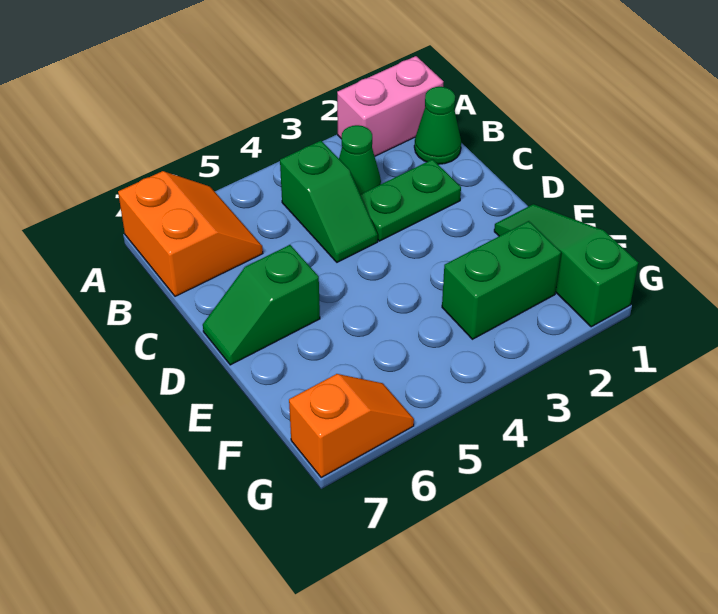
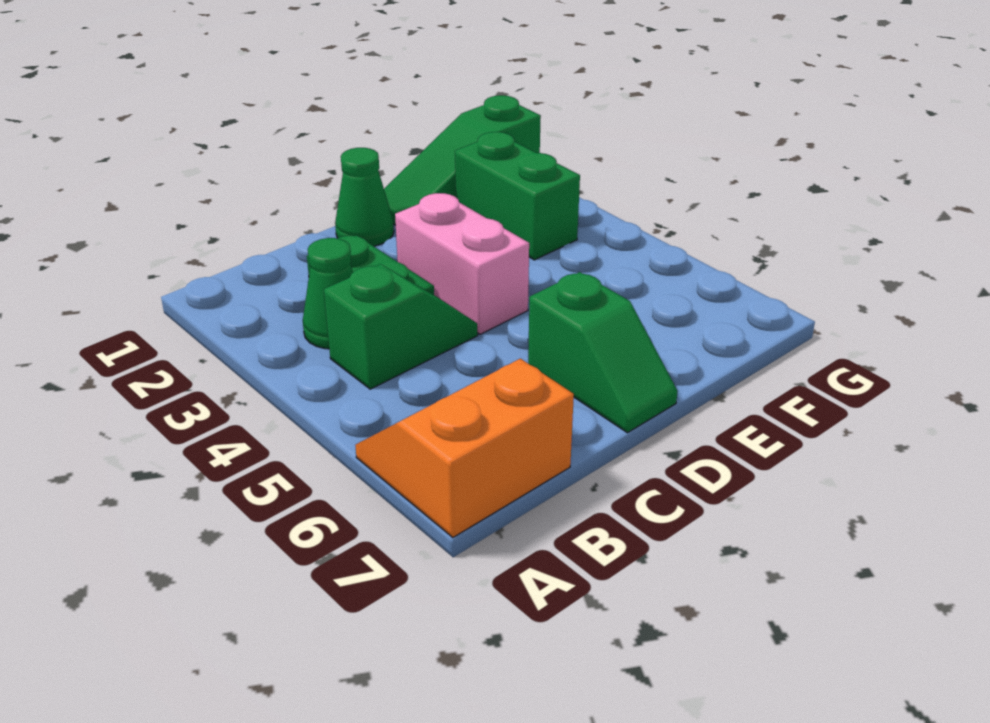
pink 1x2 brick [337,56,444,156] -> pink 1x2 brick moved to [395,193,529,334]
green 1x1 cone [414,87,461,164] -> green 1x1 cone moved to [335,148,394,246]
orange 1x2 slope [289,374,414,478] -> none

